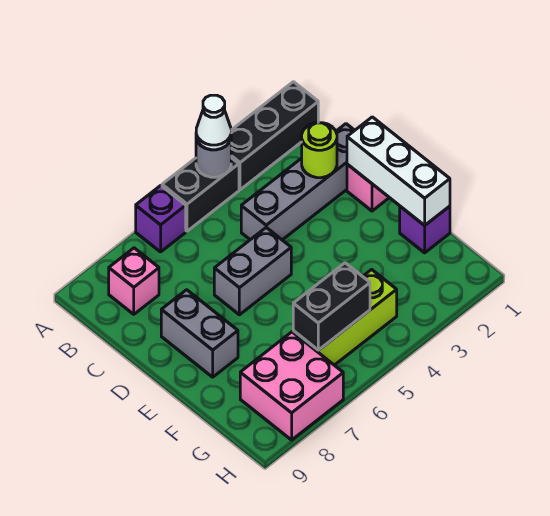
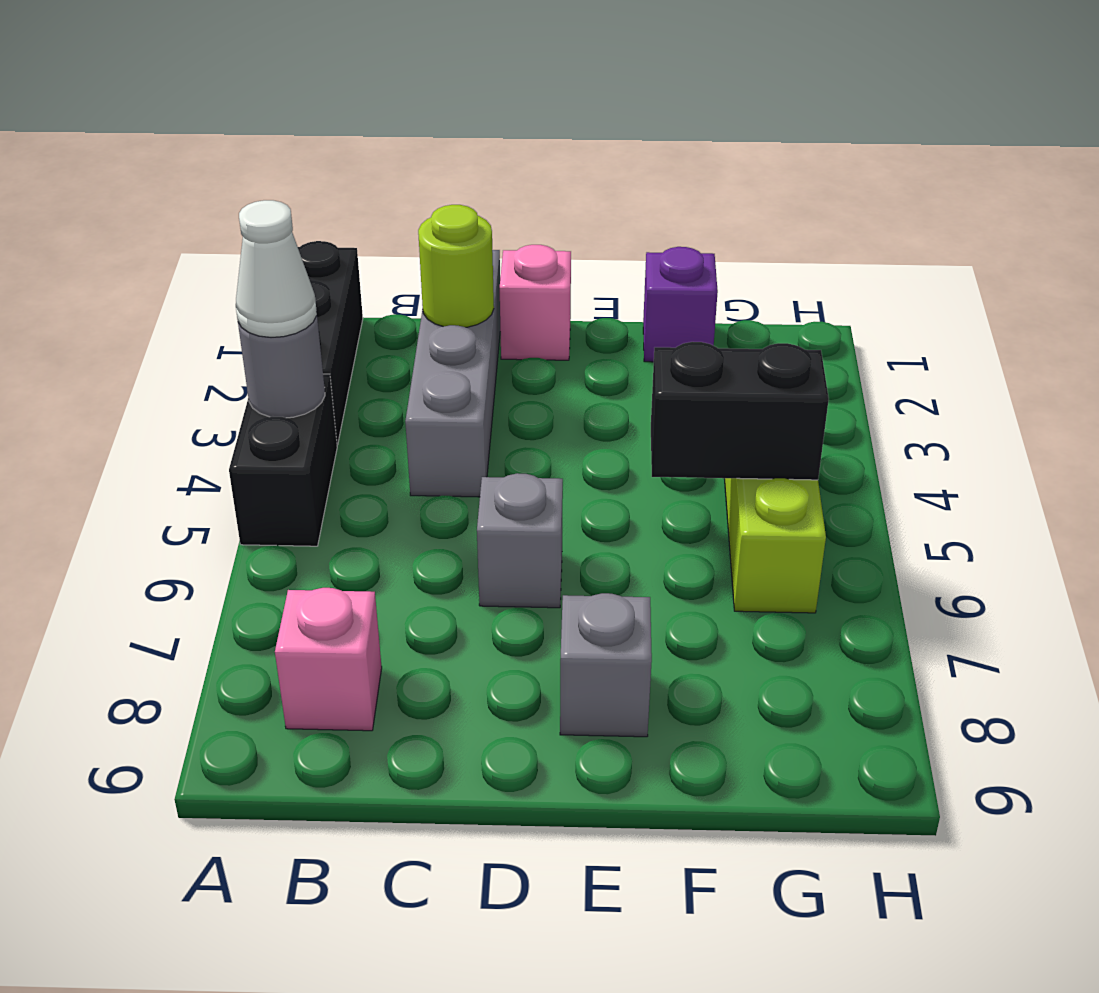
purple 1x1 brick [136,186,186,252] -> none
white 1x3 brick [347,117,450,225] -> none
grey 1x2 brick [214,228,291,315] -> grey 1x1 brick [477,473,563,608]
grey 1x2 brick [161,290,238,377] -> grey 1x1 brick [560,593,652,737]
black 1x2 brick [293,263,370,350] -> black 1x2 brick turned to [651,342,829,480]
pink 2x2 brick [240,332,343,440] -> none

